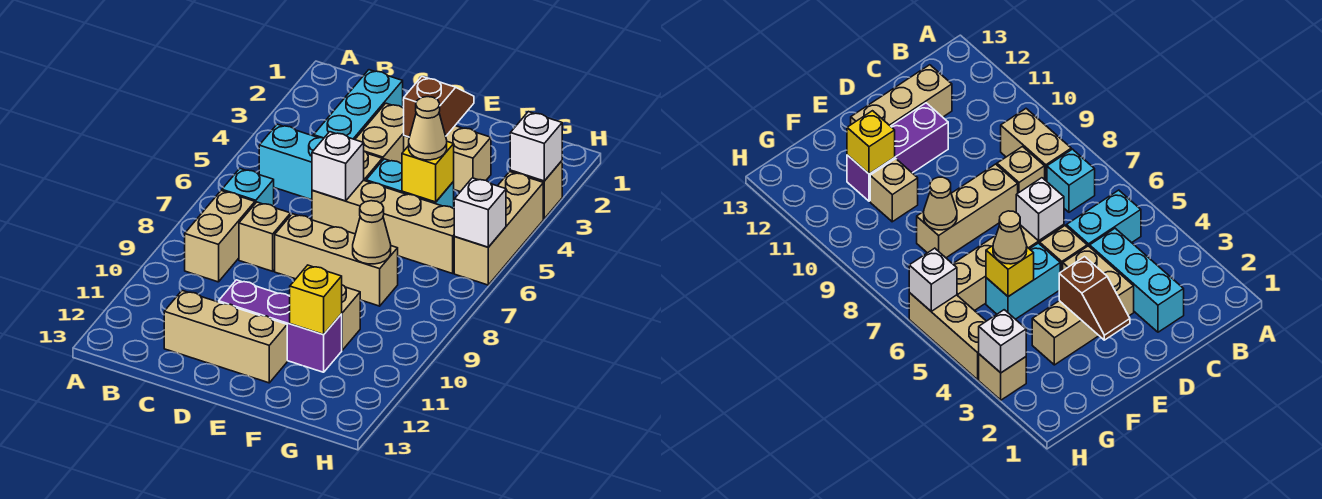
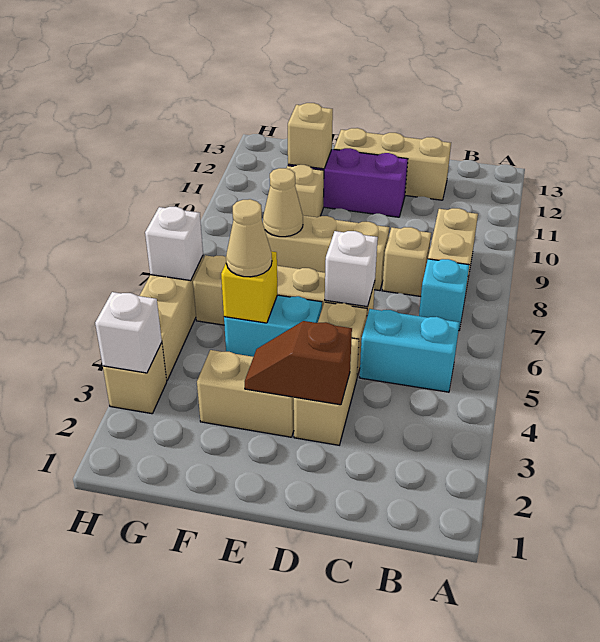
cyan 1x3 brick [314,70,403,140] -> none
brown 1x2 slope [404,77,474,137] -> brown 1x2 slope turned to [245,321,352,405]
yellow 1x1 brick [290,265,342,335] -> tan 1x1 brick [288,103,333,169]

